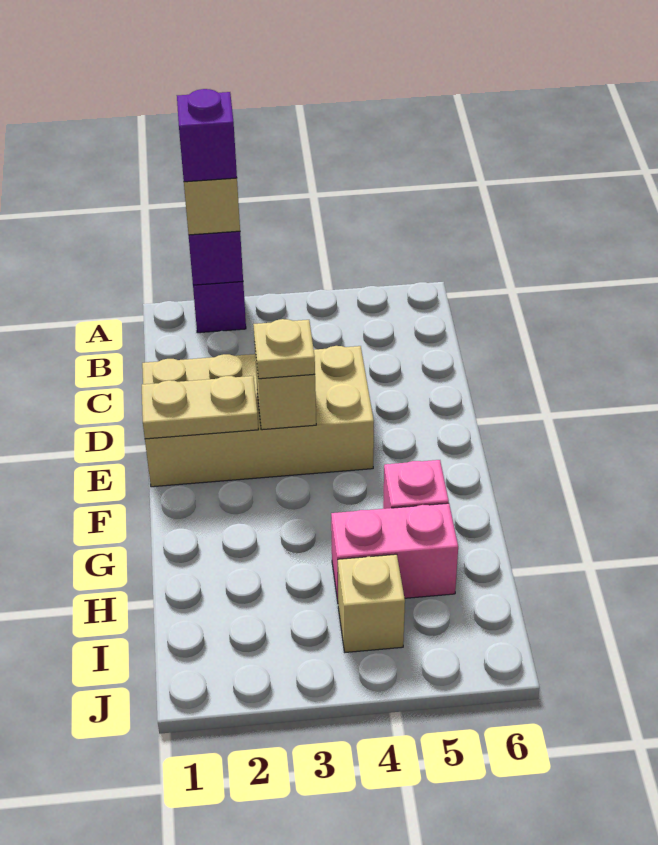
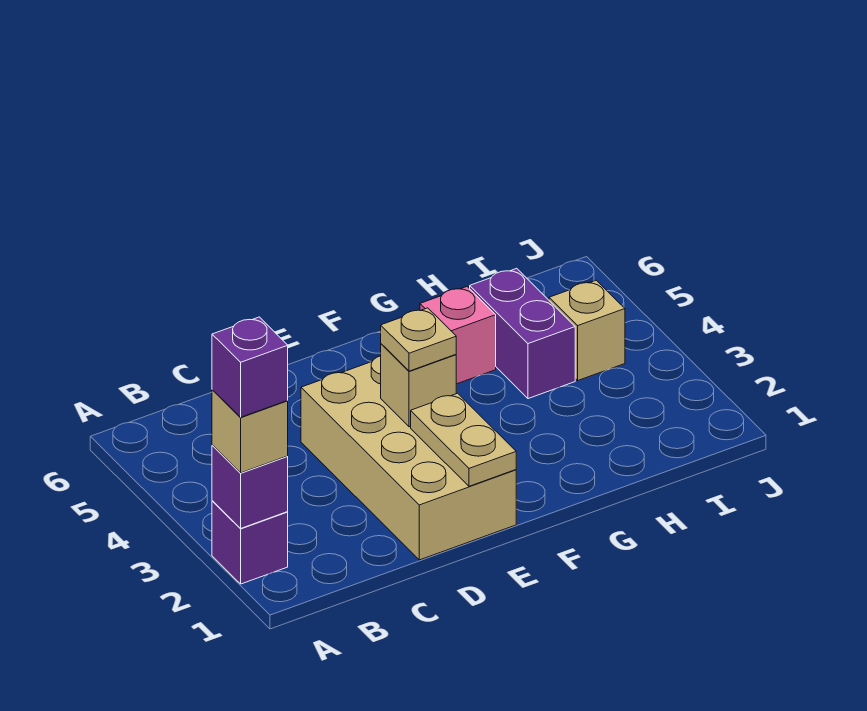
pink 1x2 brick [331,503,458,601] -> purple 1x2 brick [470,268,575,399]

